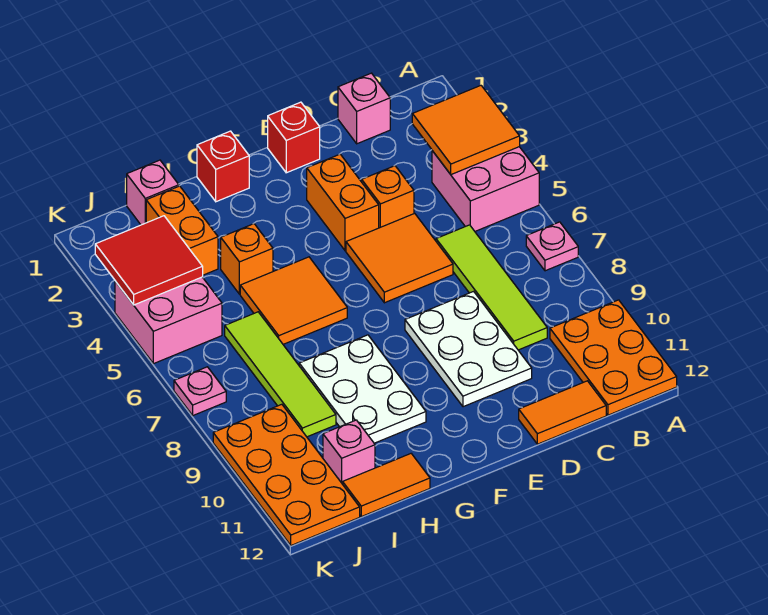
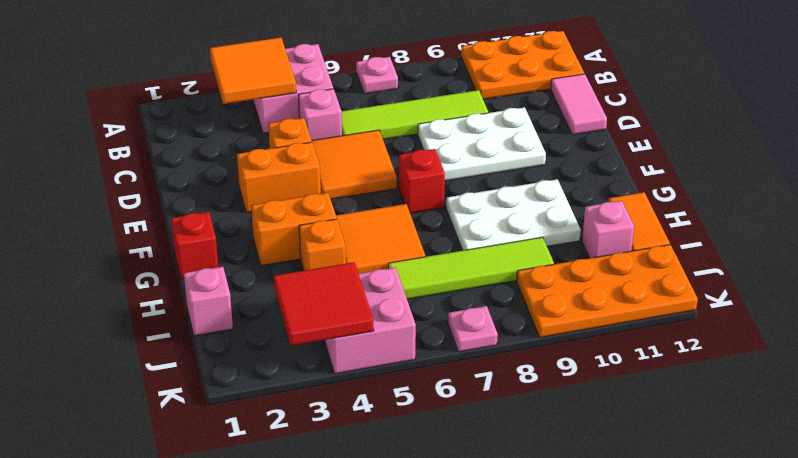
pink 1x1 brick [338,73,390,144] -> pink 1x1 brick moved to [298,89,342,140]
orange 1x2 tile [519,381,606,444] -> pink 1x2 tile [551,74,607,135]
red 1x1 brick [268,102,320,173] -> red 1x1 brick moved to [399,149,445,213]
orange 1x2 brick [146,186,218,275] -> orange 1x2 brick moved to [251,193,337,266]

